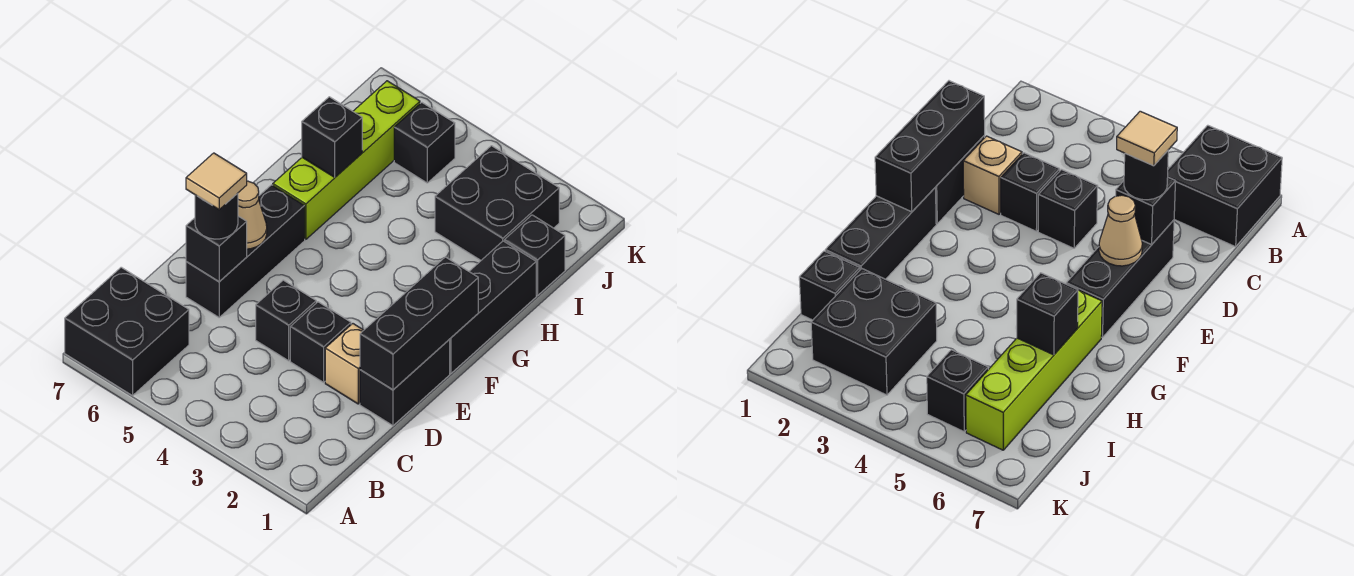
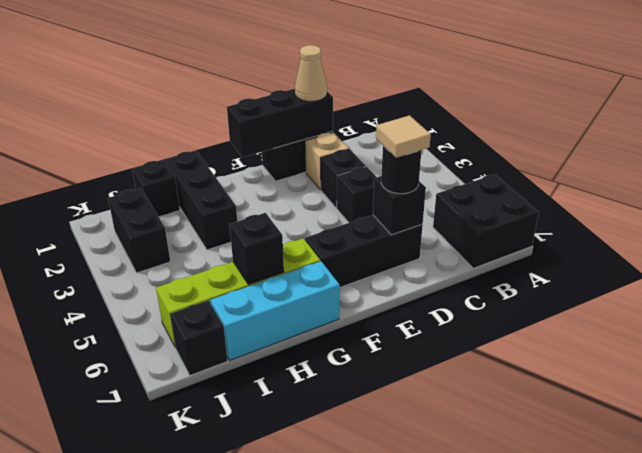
tan 1x1 cone [238,181,267,249] -> tan 1x1 cone moved to [295,45,327,101]
black 1x3 brick [449,241,536,374] -> black 1x3 brick turned to [166,151,237,250]
none -> cyan 1x3 brick [210,261,340,360]
black 2x2 brick [435,146,559,260] -> black 1x2 brick [108,188,170,273]
black 1x1 brick [394,103,455,183] -> black 1x1 brick moved to [170,301,228,375]

